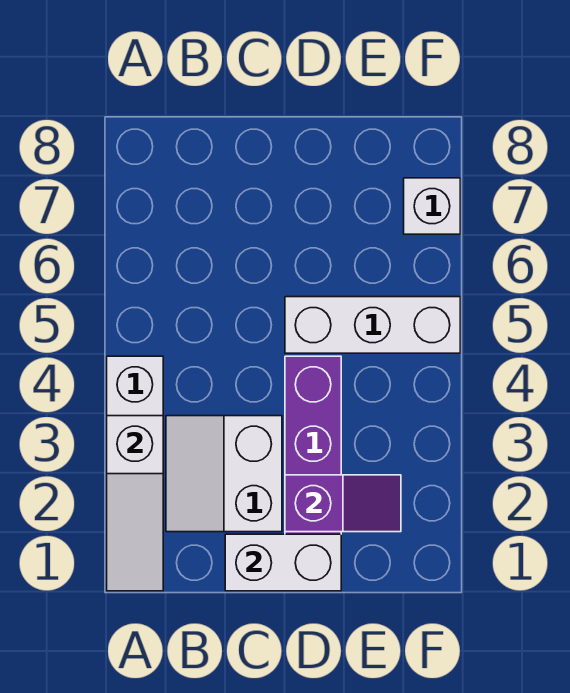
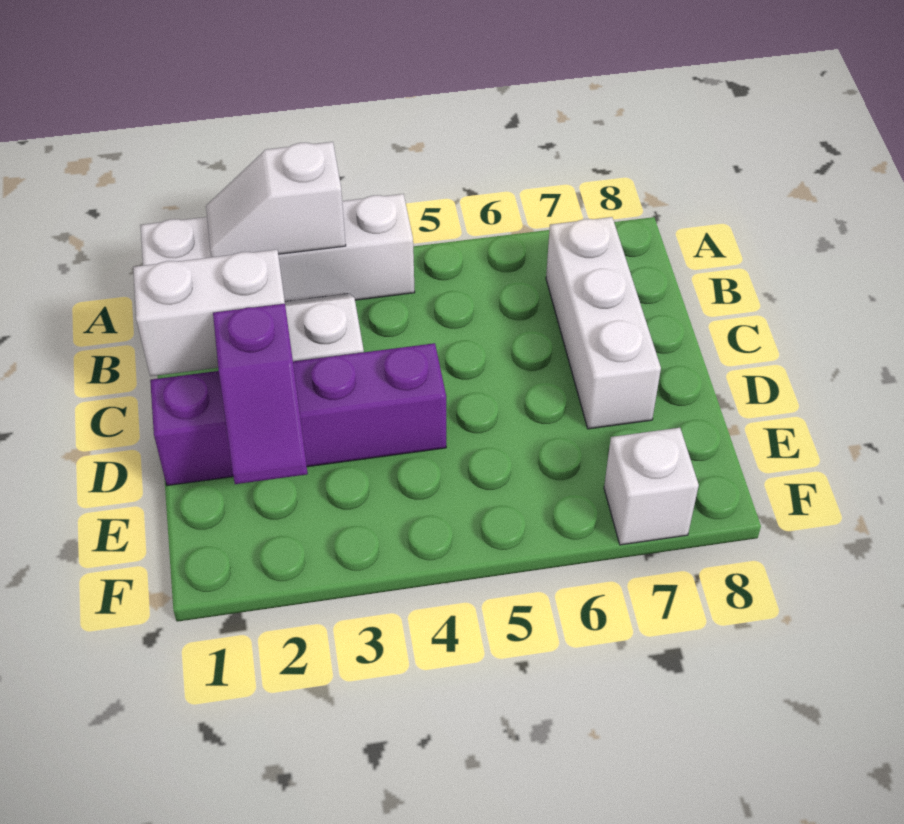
white 1x3 slope [107,416,163,591] -> white 1x2 slope [206,142,346,257]
white 1x2 brick [225,534,341,591] -> white 1x2 brick turned to [133,249,285,376]
white 1x3 brick [285,297,460,353] -> white 1x3 brick moved to [546,217,661,429]

